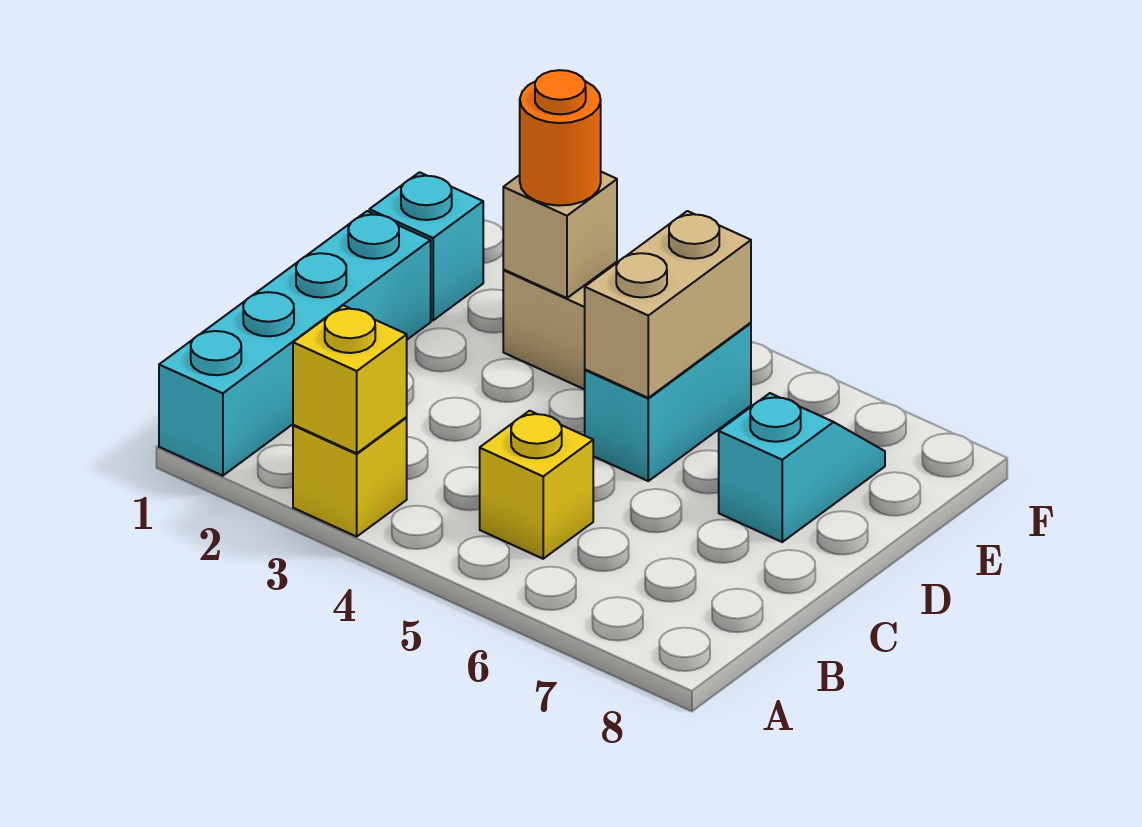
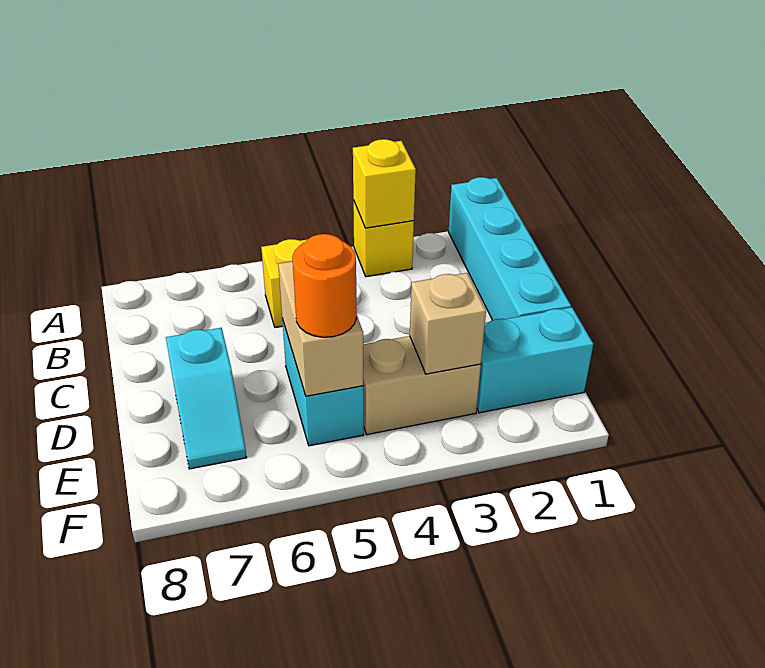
cyan 1x1 brick [369,172,483,320] -> cyan 1x2 brick [477,307,593,413]
orange 1x1 round brick [520,70,601,206] -> orange 1x1 round brick moved to [292,234,357,337]

